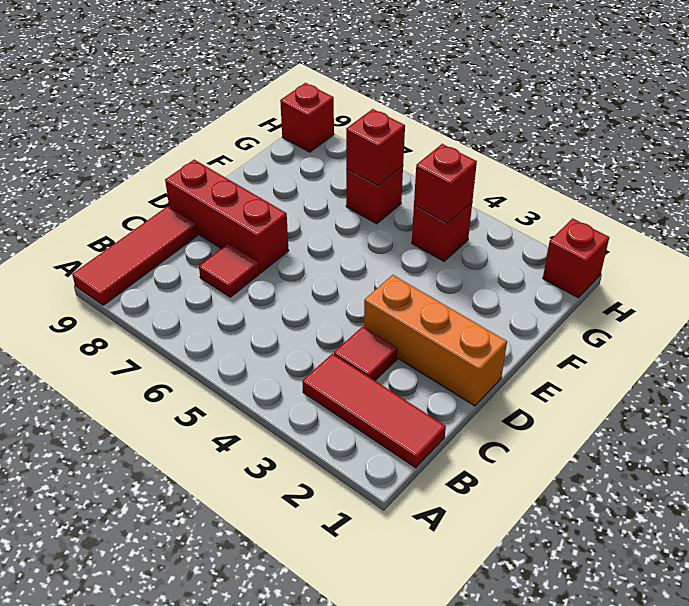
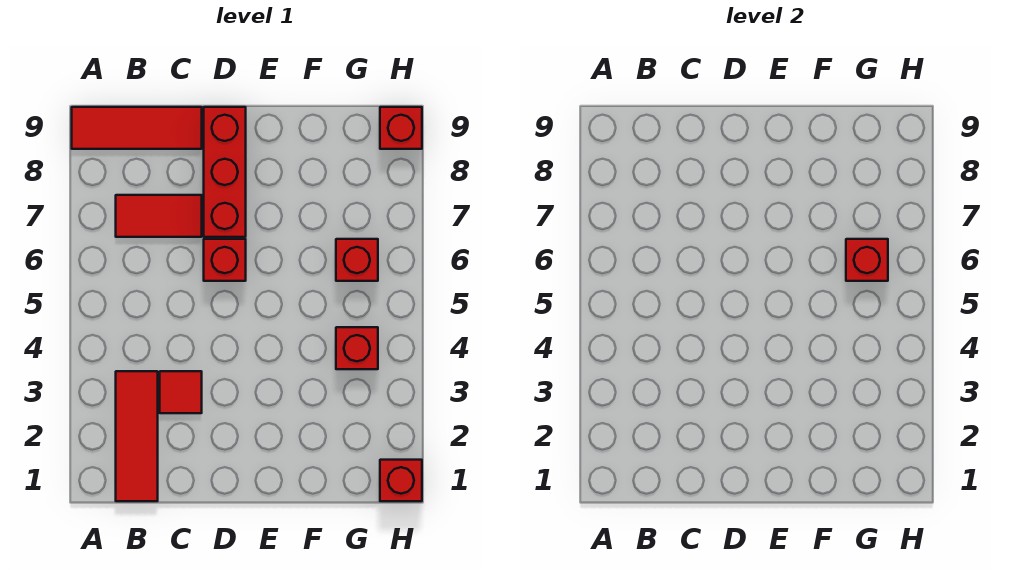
red 1x1 tile [199,244,259,297] -> red 1x2 tile [116,195,202,237]
orange 1x3 brick [364,275,507,406] -> none
red 1x1 brick [414,144,477,223] -> red 1x1 brick moved to [204,239,246,281]

